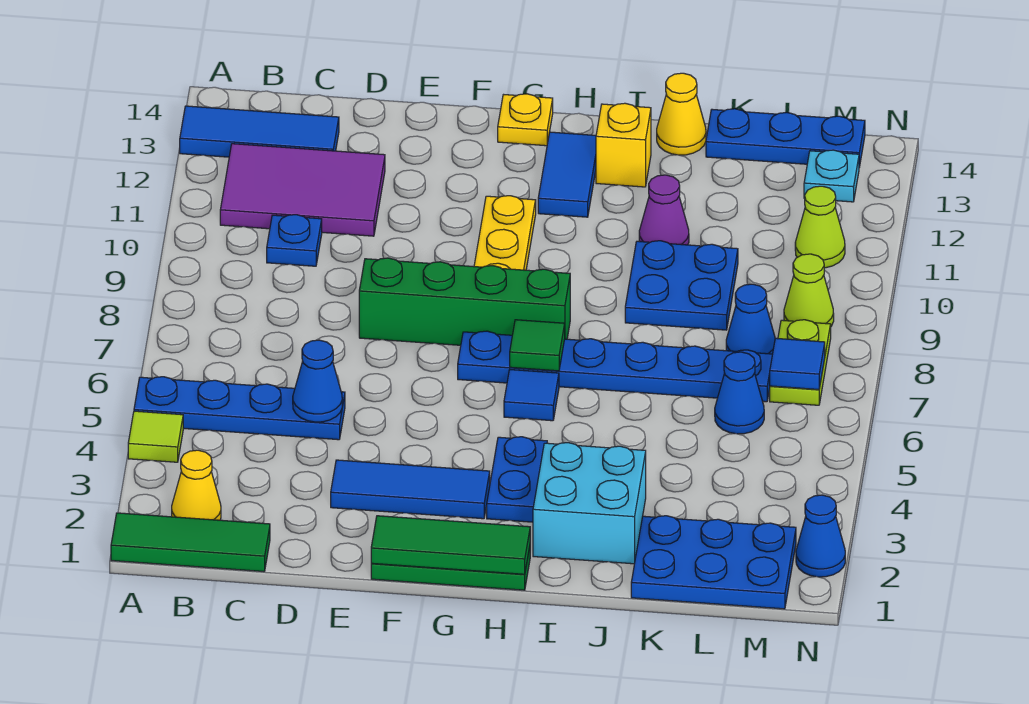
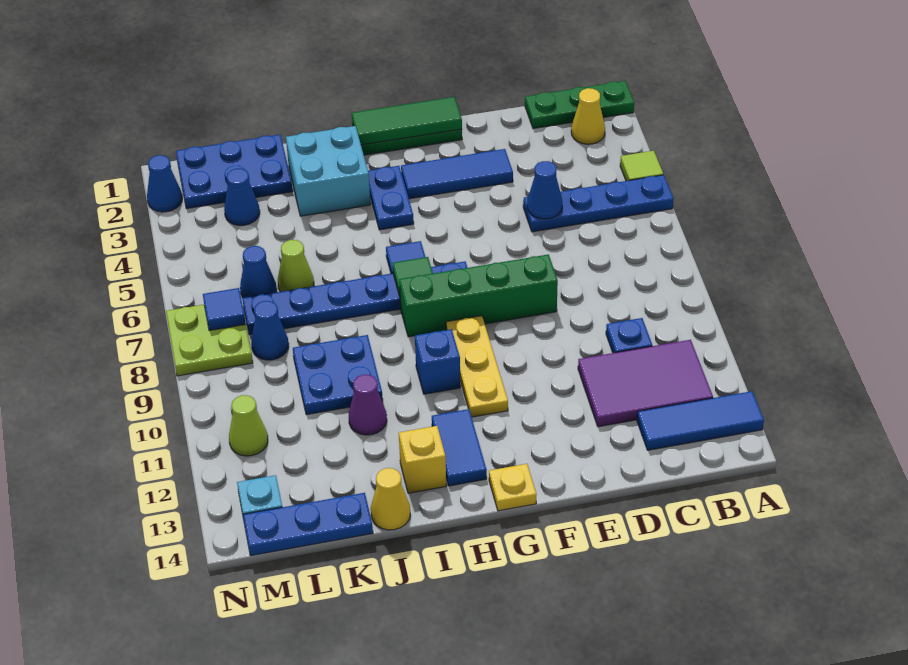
green 1x3 tile [111,513,270,572] -> green 1x3 plate [525,81,634,128]
none -> blue 1x1 brick [415,329,460,394]
none -> blue 1x1 cone [224,168,260,225]
lime 1x2 plate [770,320,831,405] -> lime 2x2 plate [166,305,253,376]
lime 1x1 cone [784,254,834,326] -> lime 1x1 cone moved to [278,240,314,292]

